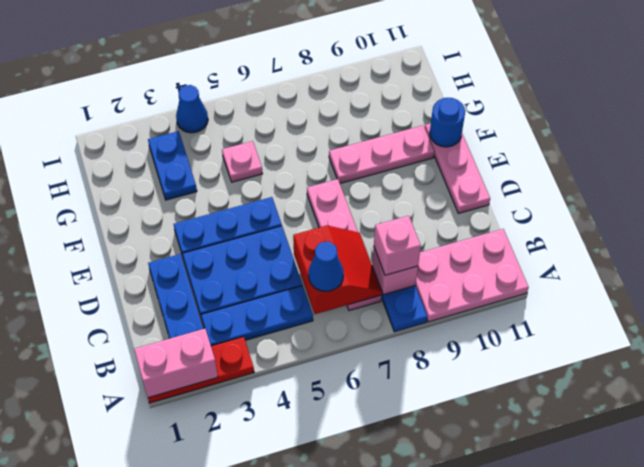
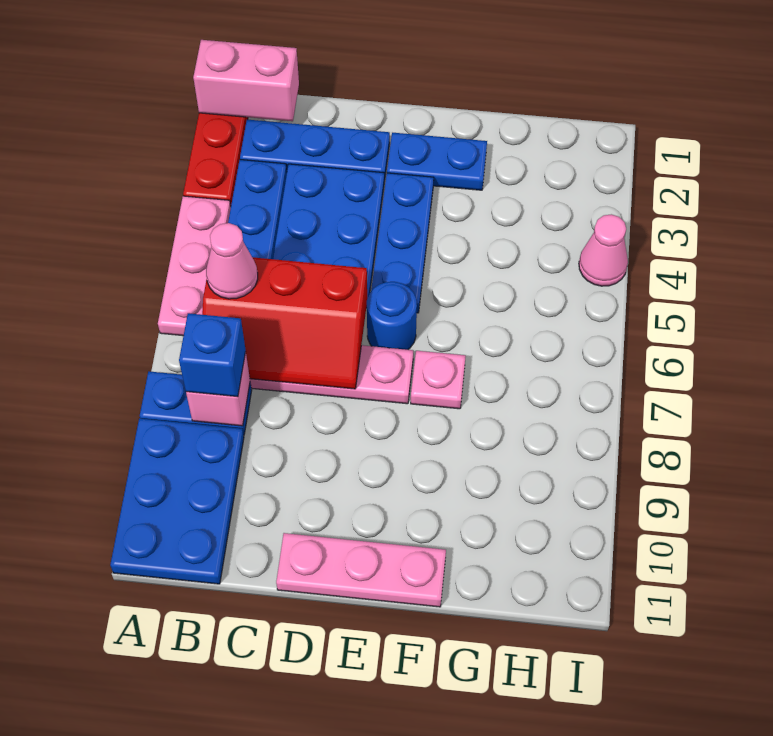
pink 1x2 brick [134,329,218,398] -> pink 1x2 brick turned to [193,40,299,121]
pink 2x3 plate [415,229,529,322] -> blue 2x3 plate [110,418,244,584]
red 2x2 slope [293,225,382,314] -> red 2x3 slope [202,257,367,389]
blue 1x1 cone [308,242,344,291] -> pink 1x1 cone [206,223,258,299]
pink 1x1 brick [374,216,421,275] -> blue 1x1 brick [179,313,246,397]
pink 1x3 plate [329,125,434,183] -> pink 1x3 plate moved to [158,196,231,336]
blue 1x1 round brick [430,98,465,147] -> blue 1x1 round brick moved to [367,282,417,350]
blue 1x2 plate [148,131,197,200] -> blue 1x2 plate moved to [387,133,487,190]
pink 1x1 plate [222,141,262,182] -> pink 1x1 plate moved to [411,351,466,409]
blue 1x1 cone [176,85,208,133] -> pink 1x1 cone [579,214,628,286]

